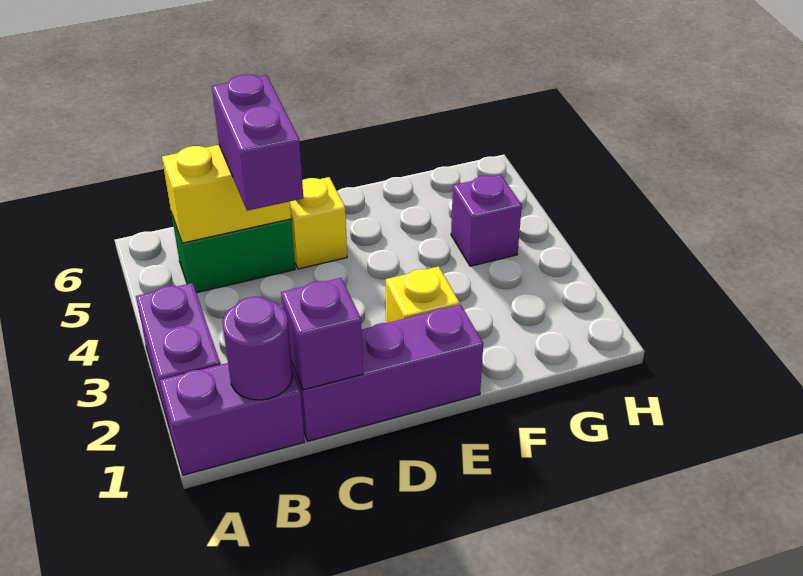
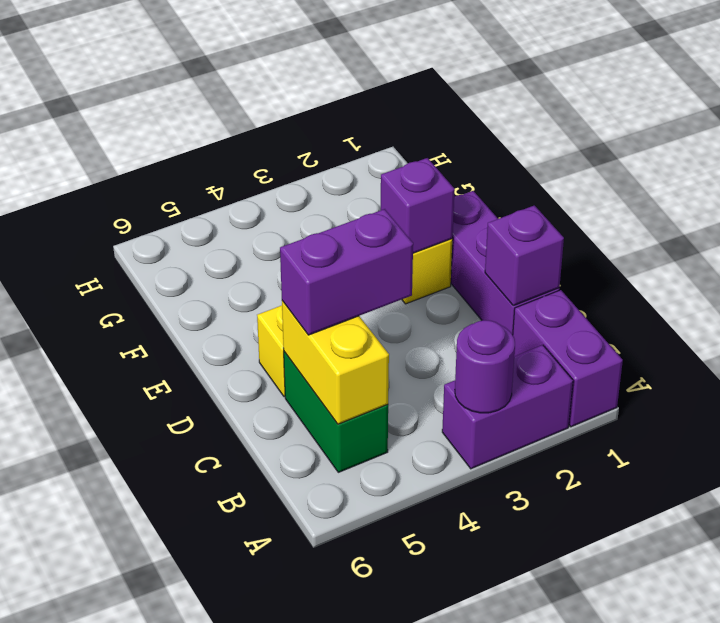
purple 1x1 round brick [222,297,293,400] -> purple 1x1 round brick moved to [455,320,515,413]
purple 1x1 brick [451,175,522,266] -> purple 1x1 brick moved to [381,158,455,253]

